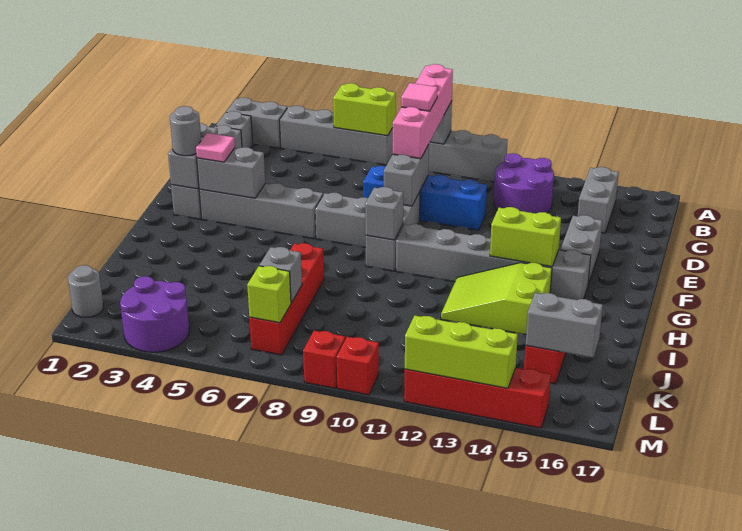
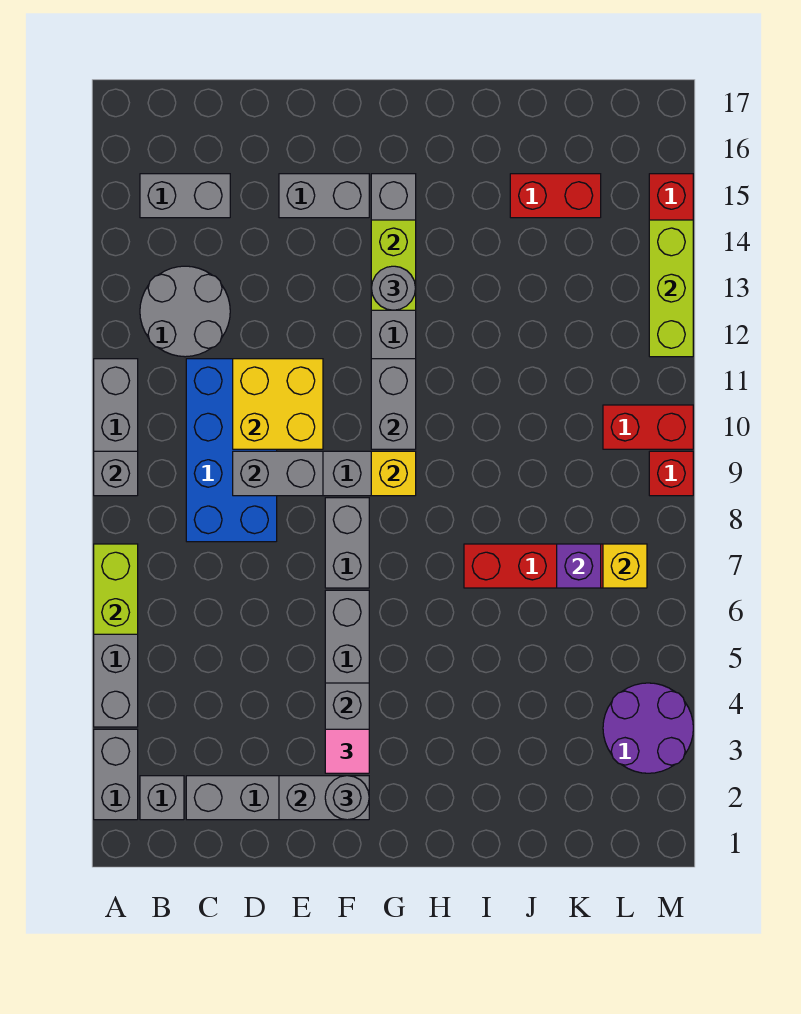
pink 1x4 brick [393,64,453,159] -> none
purple 2x2 round brick [494,153,554,213] -> grey 2x2 round brick [140,266,230,357]
pink 1x1 tile [401,83,438,111] -> none
blue 1x4 brick [363,166,487,230] -> blue 2x4 brick [186,359,277,542]
none -> yellow 2x2 brick [233,359,323,449]
grey 1x1 brick [365,187,403,240] -> yellow 1x1 brick [371,451,416,496]
lime 2x3 slope [441,263,552,335] -> none
grey 1x1 brick [259,247,302,303] -> purple 1x1 brick [557,544,601,588]
grey 1x2 brick [526,293,603,358] -> grey 1x2 brick moved to [371,359,416,449]
grey 1x1 round brick [68,265,103,317] -> grey 1x1 round brick moved to [371,266,416,310]
lime 1x1 brick [247,266,291,323] -> yellow 1x1 brick [603,544,647,588]
red 1x1 brick [337,337,379,395] -> red 1x2 brick [603,405,693,449]

